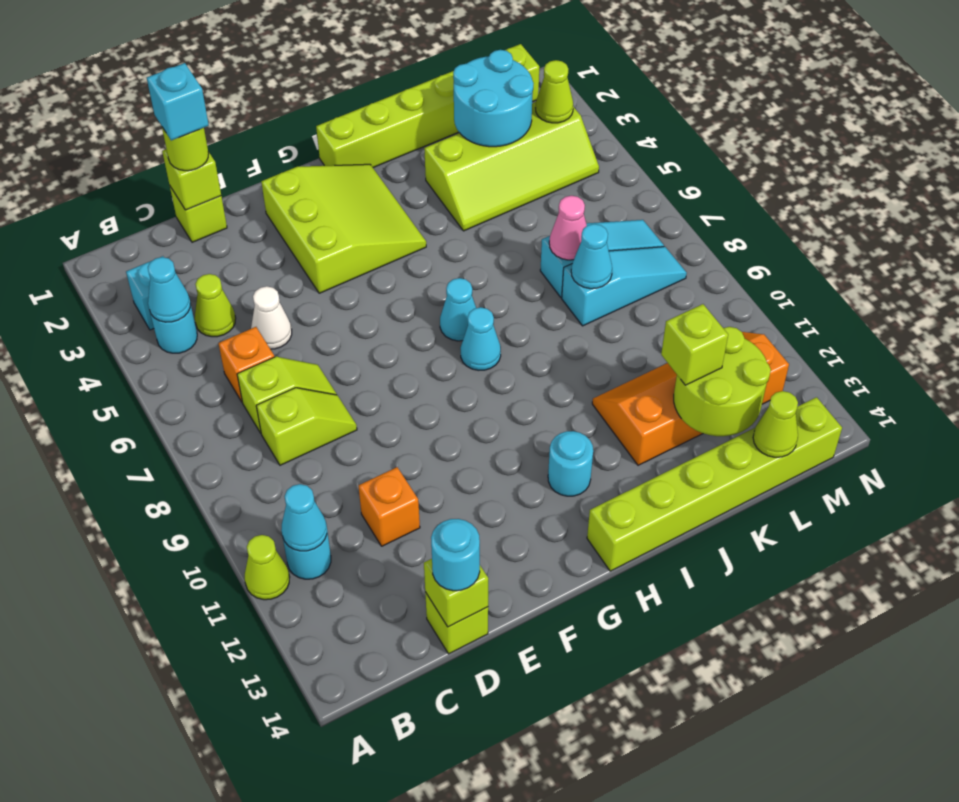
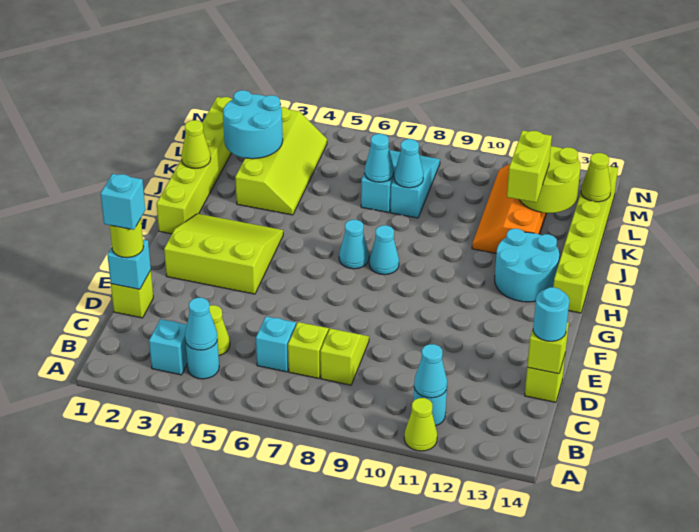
orange 1x1 brick [219,327,274,402] -> cyan 1x1 brick [256,316,296,372]
lime 1x1 brick [162,149,221,210] -> cyan 1x1 brick [107,240,151,289]
white 1x1 cone [251,286,292,349] -> none
orange 1x1 brick [358,467,420,546] -> none
cyan 1x1 round brick [548,431,593,496] -> cyan 2x2 round brick [495,229,559,302]
pink 1x1 cone [549,196,587,260] -> cyan 1x1 cone [365,134,394,182]
lime 1x1 brick [661,304,728,385] -> lime 1x2 brick [507,130,552,202]
lime 1x1 cone [536,60,573,123] -> lime 1x1 cone moved to [181,120,211,168]

